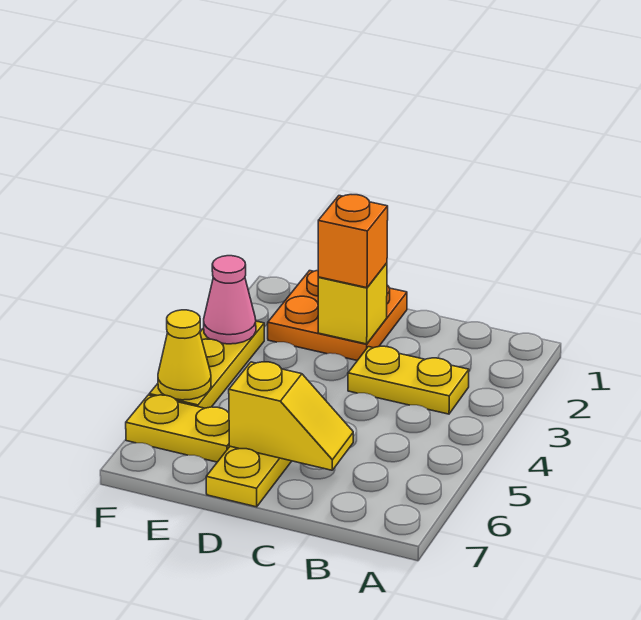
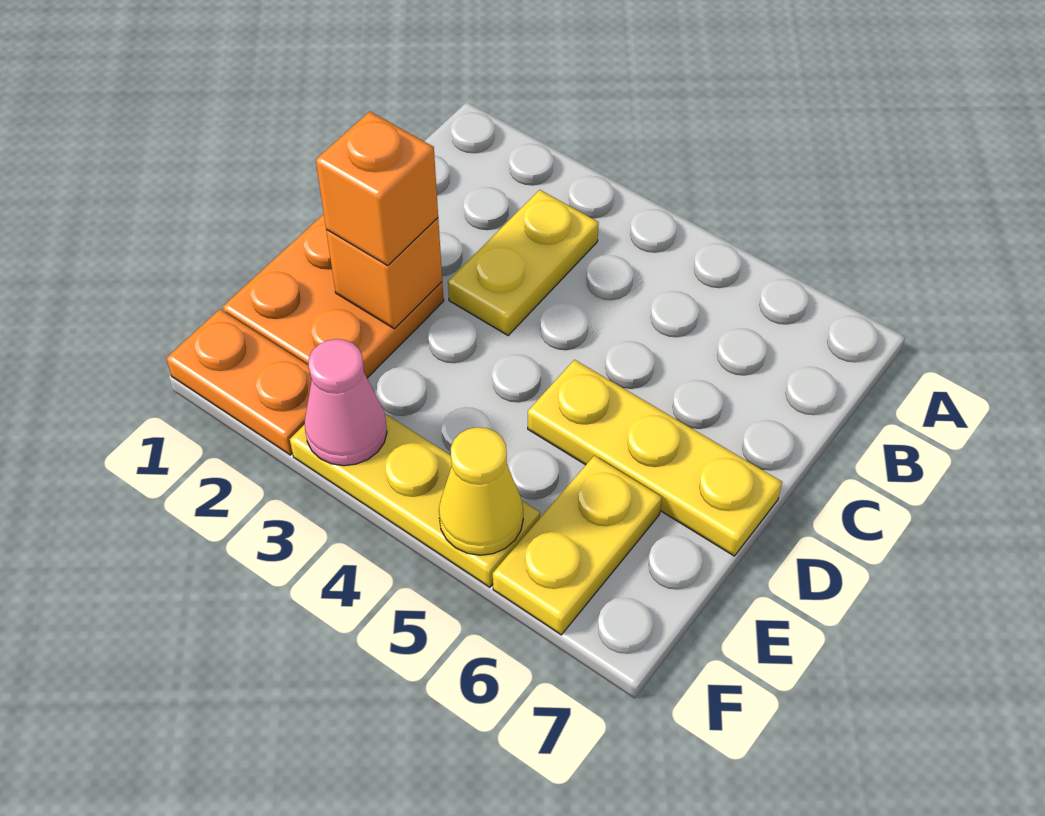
yellow 1x2 slope [229,362,353,470] -> none
yellow 1x1 brick [318,263,387,344] -> orange 1x1 brick [326,218,442,329]
none -> orange 1x2 plate [166,309,312,455]

